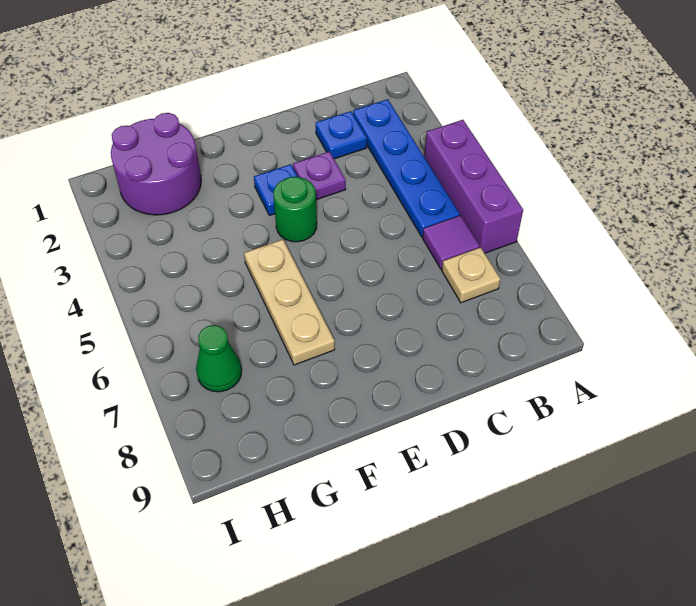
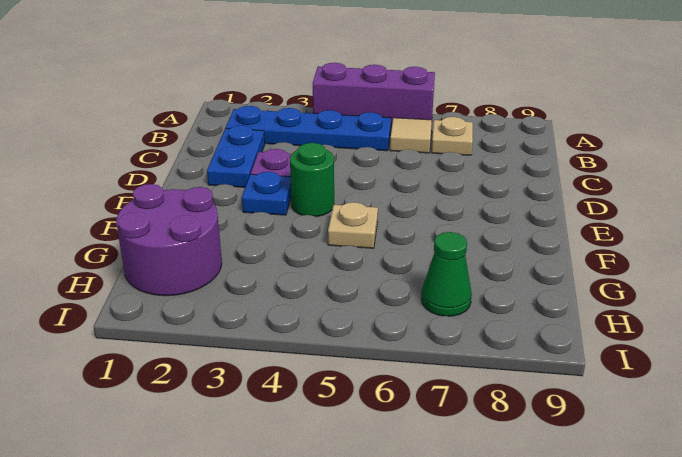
purple 1x1 tile [423,215,480,269] -> tan 1x1 tile [390,118,432,153]
blue 1x1 plate [316,111,367,159] -> blue 1x2 plate [207,125,265,187]
tan 1x3 plate [244,239,335,365] -> tan 1x1 plate [328,202,378,248]

